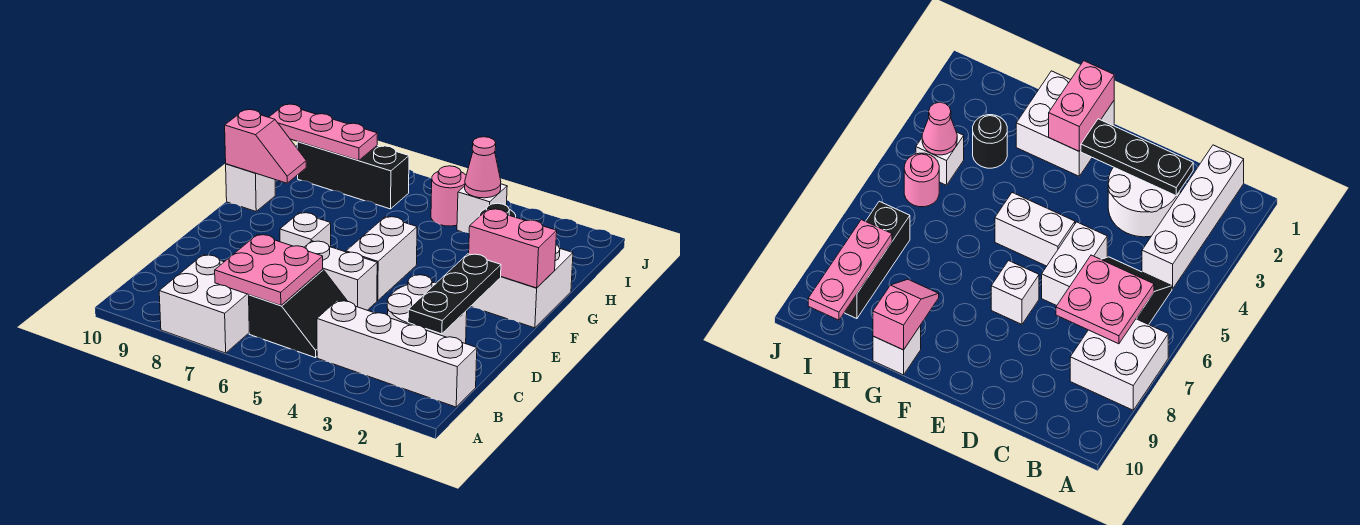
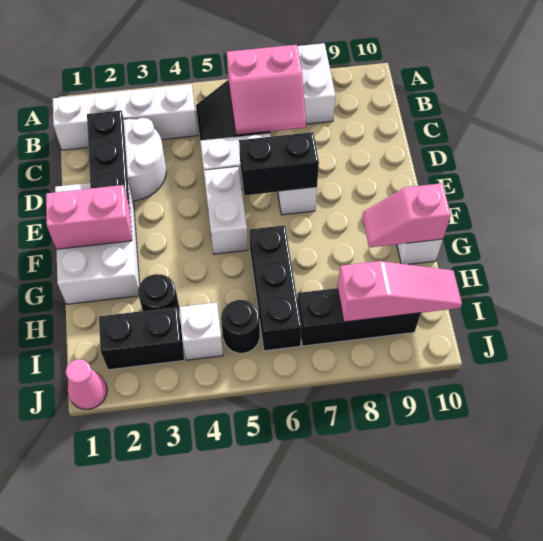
pink 2x2 plate [215,234,323,305] -> pink 2x2 slope [227,45,306,135]
none -> black 1x2 brick [239,132,319,195]
white 2x2 brick [470,245,573,328] -> white 2x3 brick [55,181,140,304]
none -> black 1x3 brick [249,225,302,351]
none -> black 1x2 brick [99,307,184,370]
pink 1x1 cone [465,137,501,198] -> pink 1x1 cone moved to [66,359,107,409]
pink 1x1 round brick [431,166,466,226] -> black 1x1 round brick [221,300,260,353]
pink 1x3 plate [269,104,377,160] -> pink 1x3 slope [337,261,462,322]

